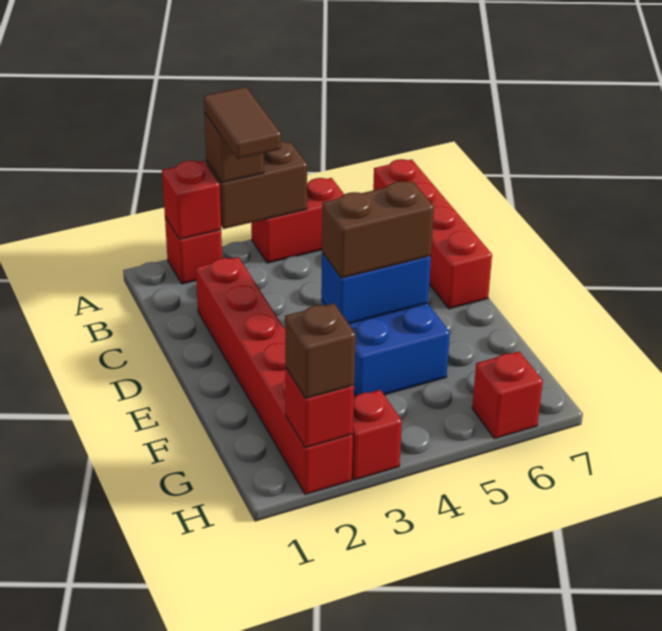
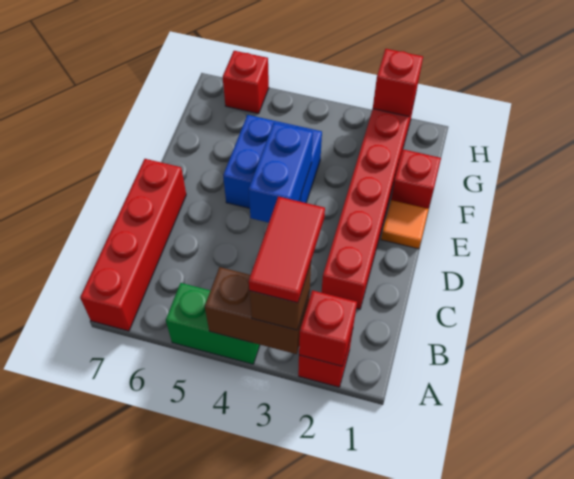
brown 1x2 tile [204,87,281,159] -> red 1x2 tile [249,196,325,303]
red 1x2 brick [251,178,344,263] -> green 1x2 brick [166,283,260,364]
none -> orange 1x1 tile [381,200,428,249]
blue 1x2 brick [321,252,431,324] -> blue 1x2 brick turned to [249,123,313,223]
brown 1x2 brick [322,181,434,278] -> none
brown 1x1 brick [285,303,356,398] -> none
red 1x1 brick [352,390,402,480] -> red 1x1 brick moved to [391,149,441,209]

